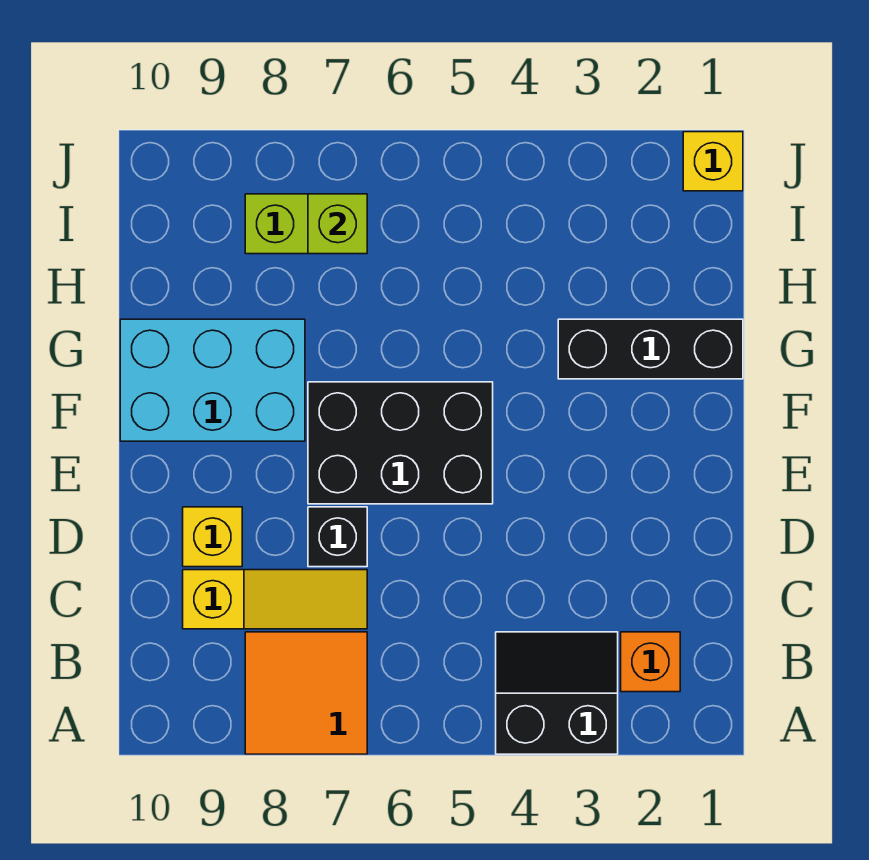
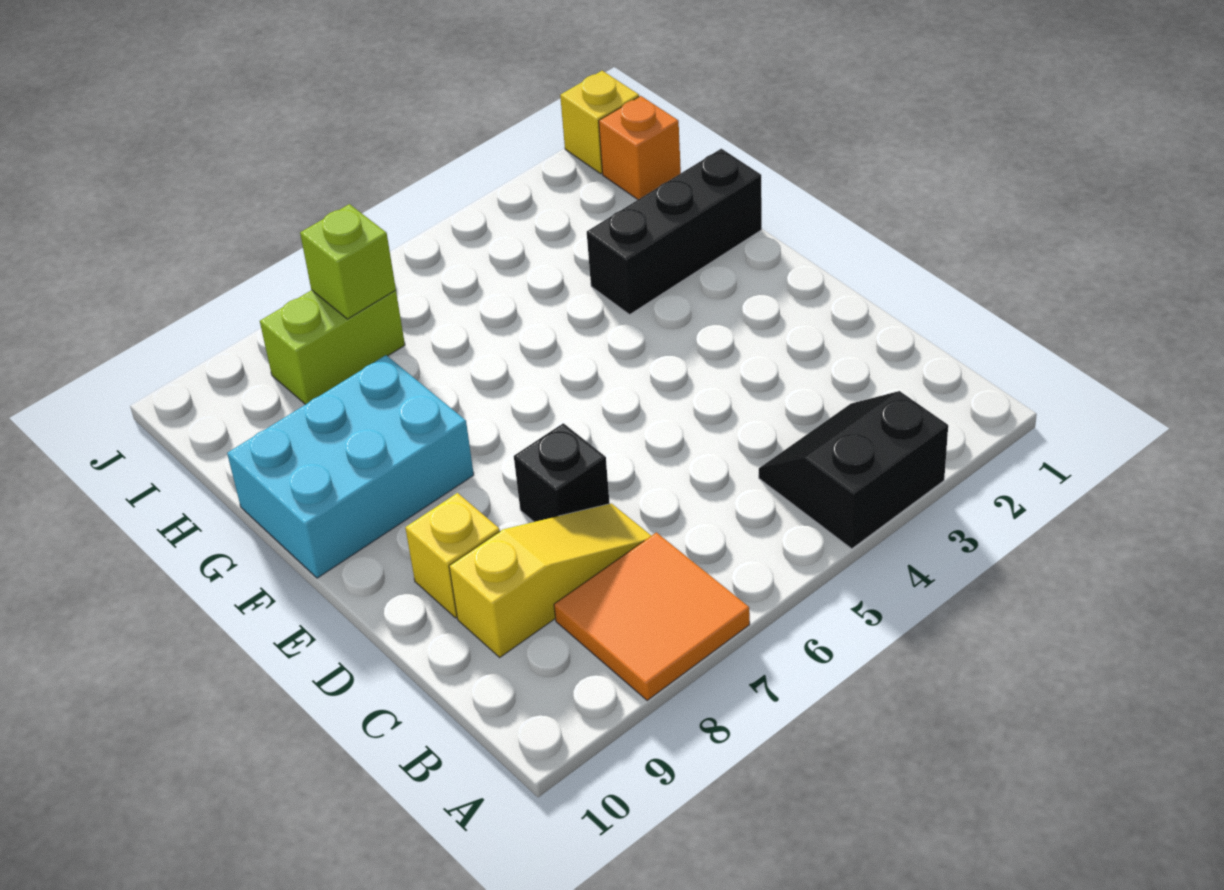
orange 1x1 brick [621,632,680,692] -> orange 1x1 brick moved to [599,96,681,199]
black 2x3 brick [308,382,493,504] -> none

